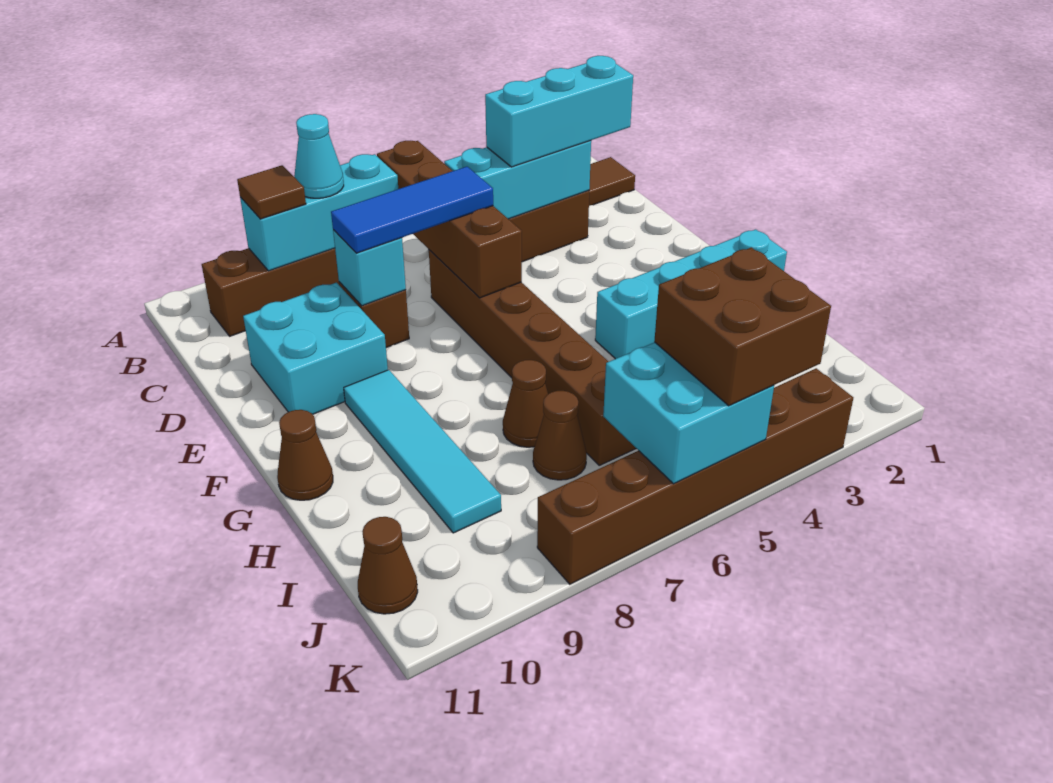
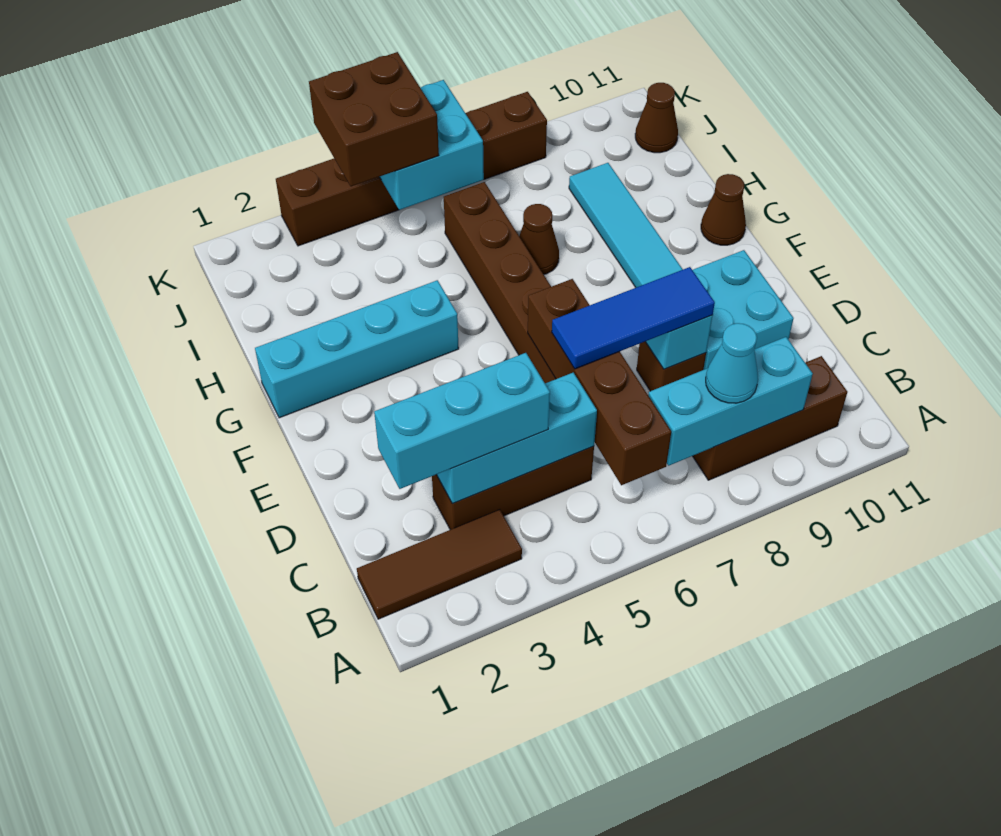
brown 1x1 tile [237,165,306,219] -> none
brown 1x1 cone [533,391,587,480] -> none

